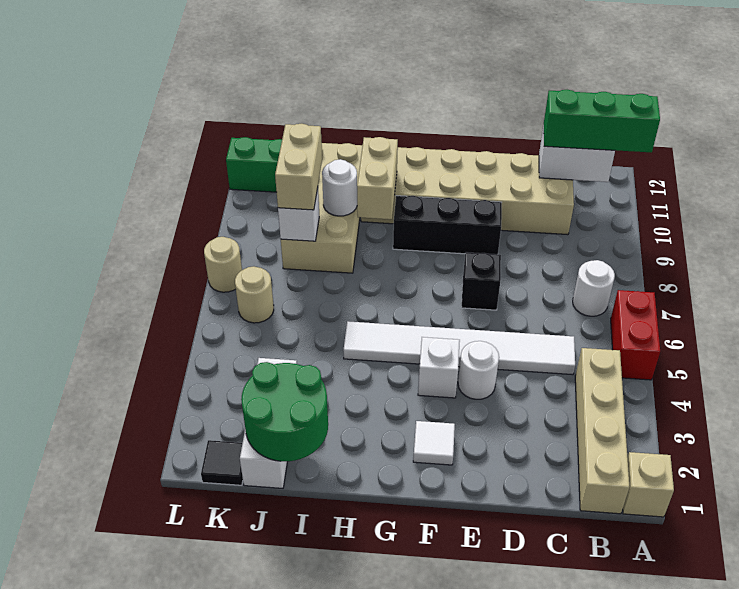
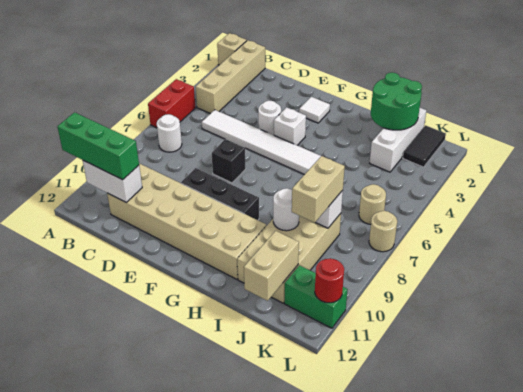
tan 1x2 brick [357,137,398,219] -> tan 1x2 brick moved to [244,231,299,301]
black 1x1 tile [201,440,243,485] -> black 1x2 tile [403,125,446,167]
none -> red 1x1 round brick [315,258,344,303]

